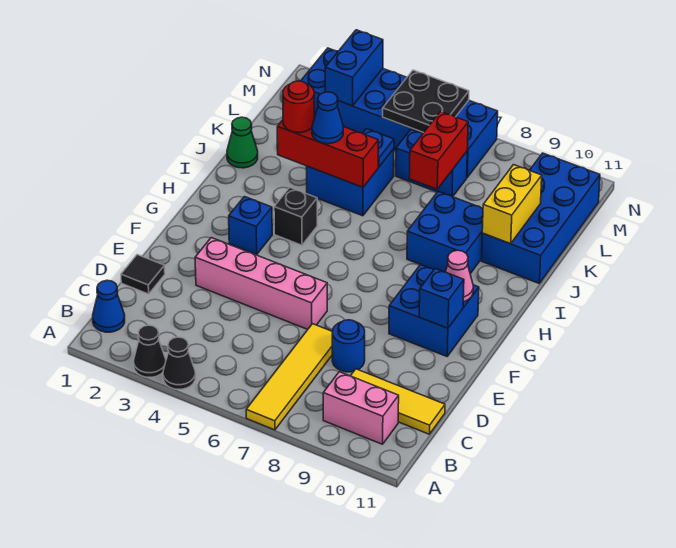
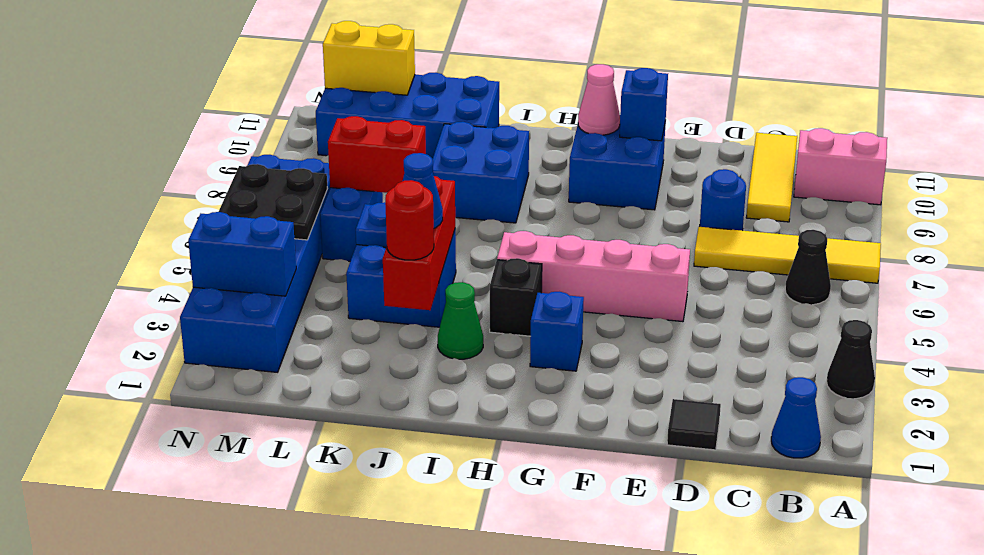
black 1x1 cone [163,337,196,389] -> black 1x1 cone moved to [785,230,831,305]
pink 1x2 brick [323,372,399,444] -> pink 1x2 brick turned to [794,128,887,205]
pink 1x4 brick [195,238,327,329] -> pink 1x4 brick turned to [497,231,690,322]
green 1x1 cone [227,117,258,168] -> green 1x1 cone moved to [438,282,483,359]
yellow 1x2 brick [482,165,542,244] -> yellow 1x2 brick moved to [323,21,415,95]

